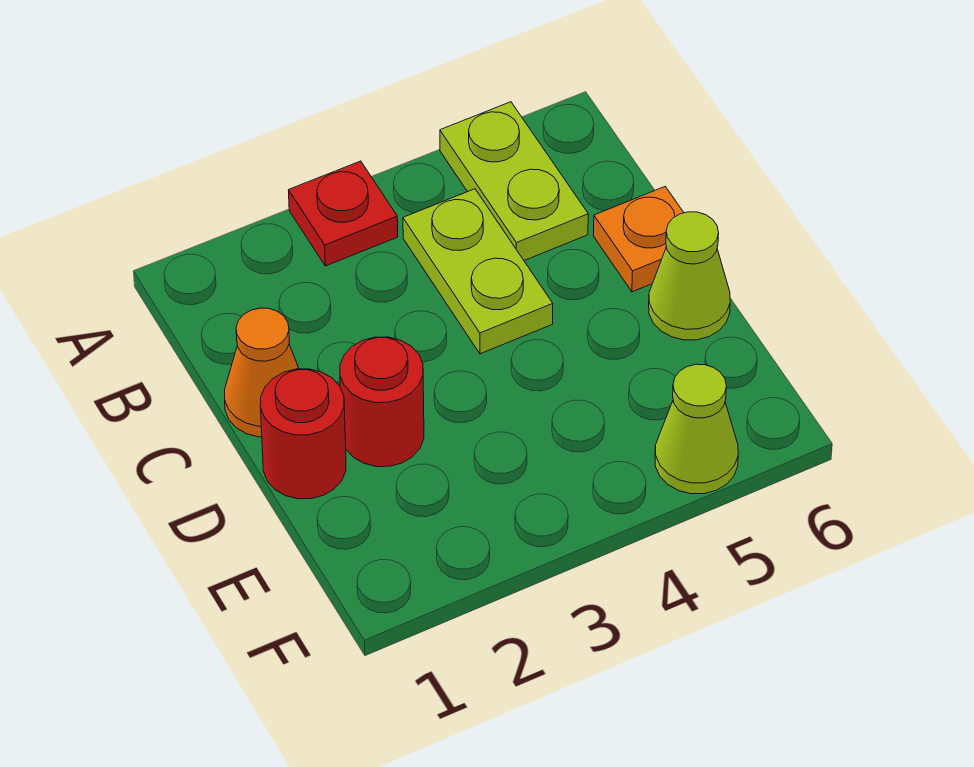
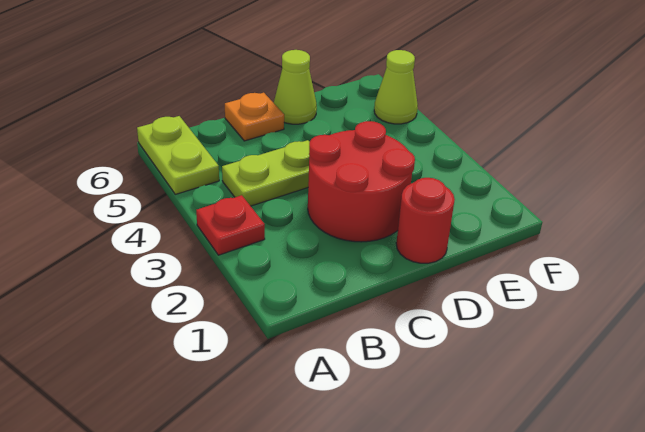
lime 1x2 plate [440,102,588,260] -> lime 1x2 plate turned to [137,116,219,194]
orange 1x1 cone [225,308,299,437] -> none
red 1x1 round brick [340,337,424,467] -> red 2x2 round brick [308,121,415,242]

